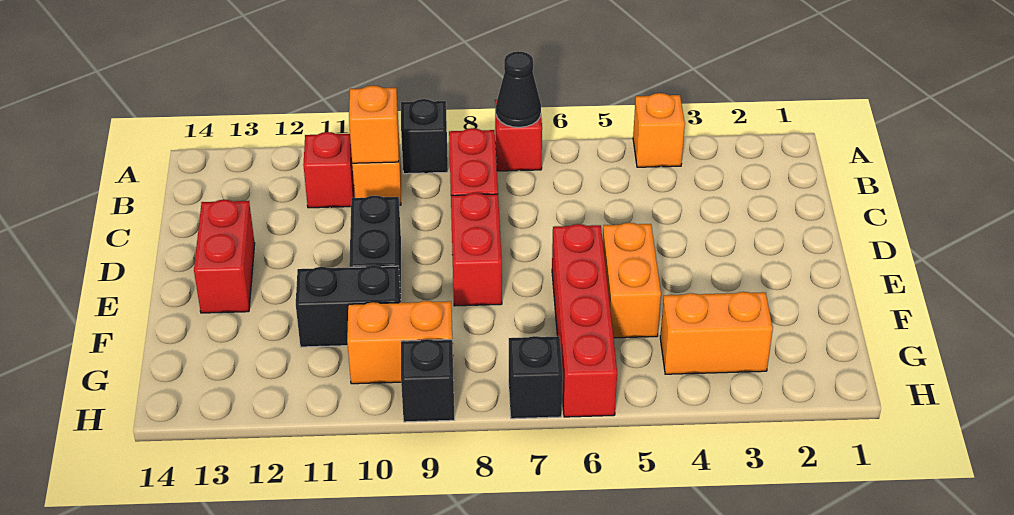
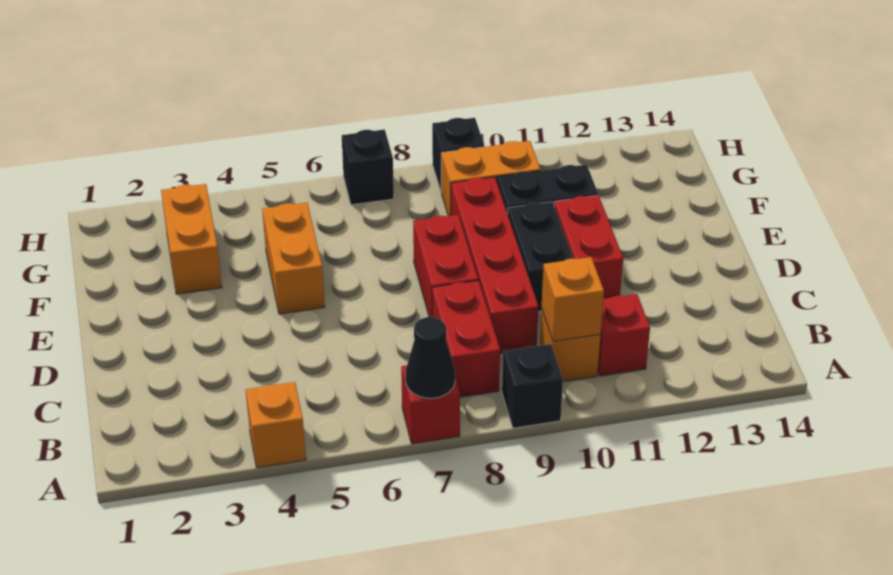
red 1x2 brick [194,200,255,313] -> red 1x2 brick moved to [554,195,623,299]
red 1x4 brick [552,224,617,417] -> red 1x4 brick moved to [451,177,538,354]
orange 1x2 brick [660,292,773,374] -> orange 1x2 brick turned to [161,184,222,294]

